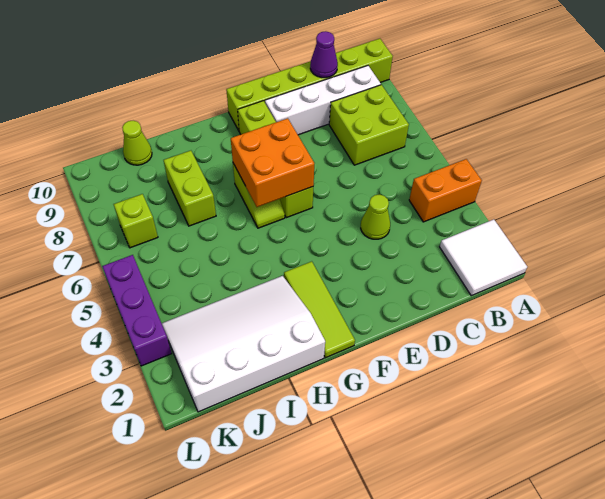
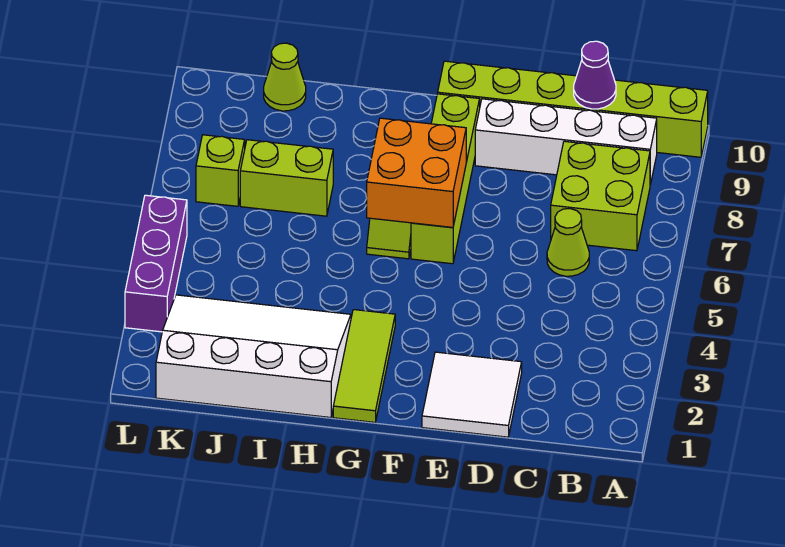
white 2x2 tile [440,219,527,296] -> white 2x2 tile moved to [422,352,522,437]
orange 1x2 brick [409,159,482,222] -> none
lime 1x1 cone [361,195,390,239] -> lime 1x1 cone moved to [547,209,589,276]
lime 1x2 brick [164,151,216,226] -> lime 1x2 brick turned to [240,140,333,216]

